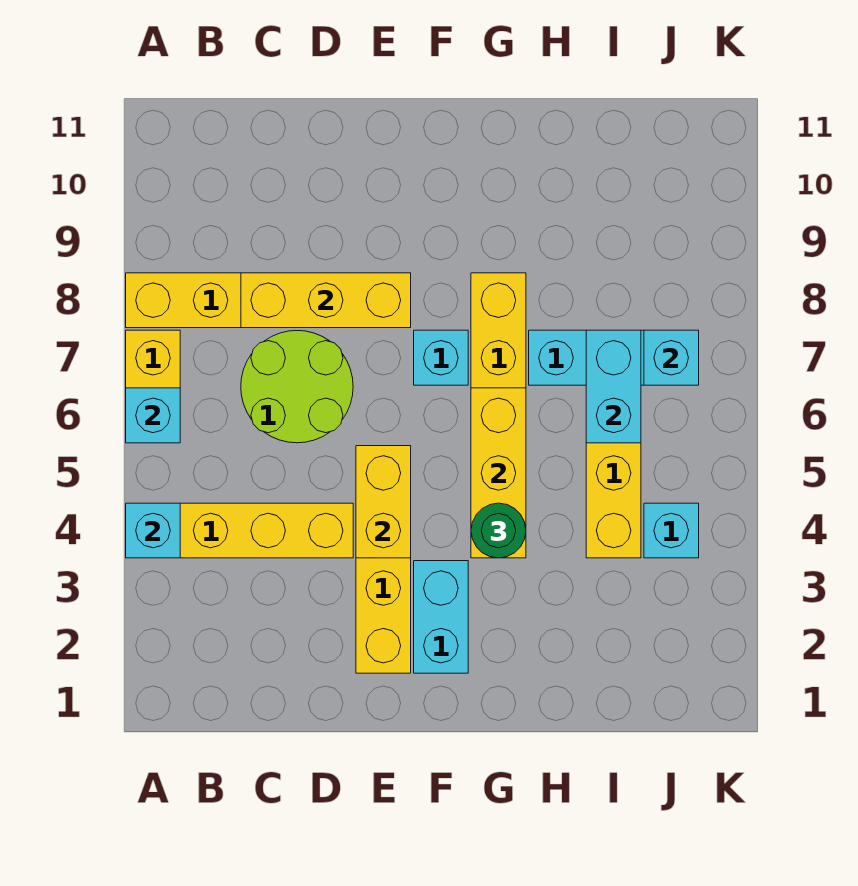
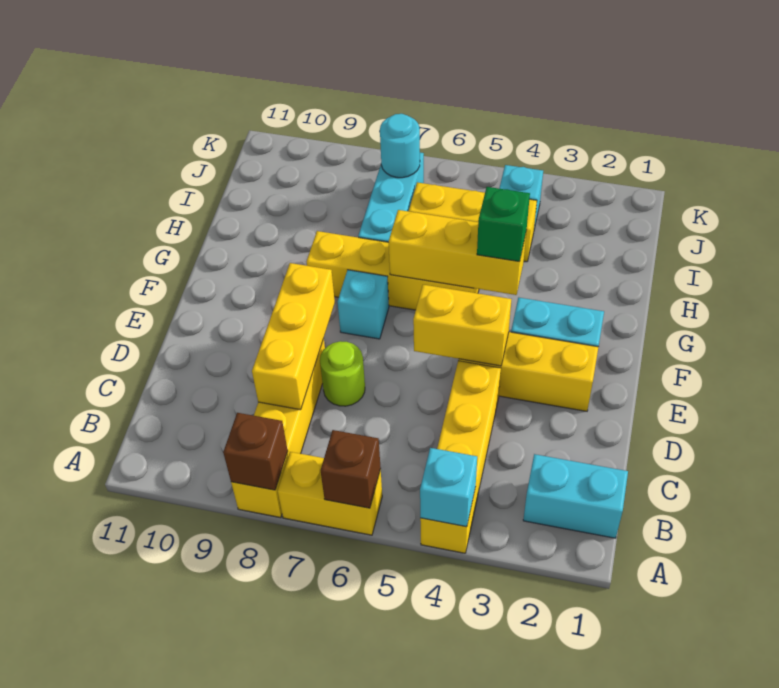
cyan 1x1 brick [126,388,180,443] -> brown 1x1 brick [321,430,381,508]
none -> brown 1x1 brick [223,413,288,490]
lime 2x2 round brick [241,331,353,443] -> lime 1x1 round brick [320,341,365,406]
green 1x1 round brick [471,503,526,558] -> green 1x1 brick [477,187,530,262]
cyan 1x2 brick [586,330,641,443] -> cyan 1x2 brick moved to [523,454,628,538]
cyan 1x1 brick [644,330,699,385] -> cyan 1x1 round brick [380,114,420,178]

